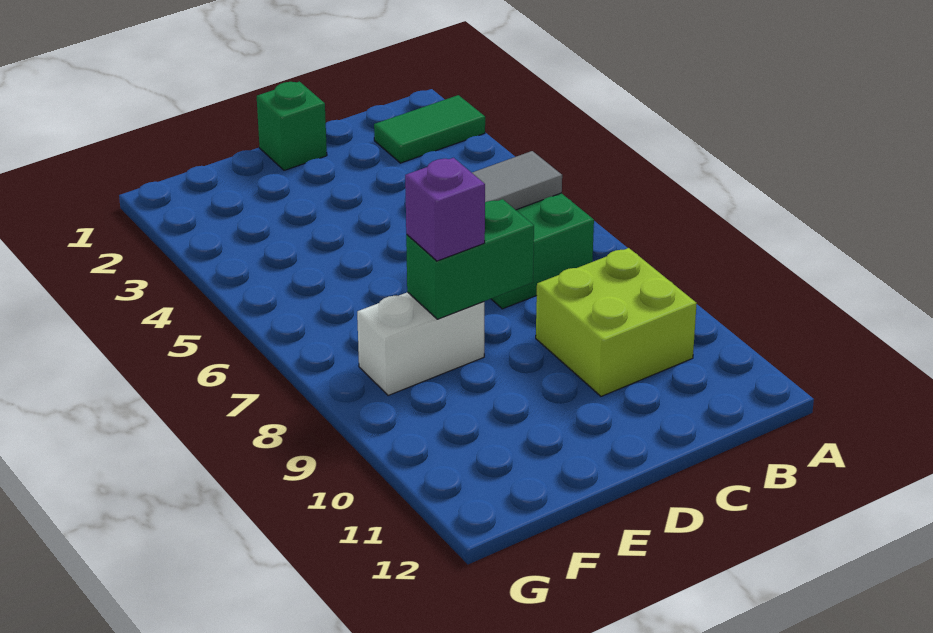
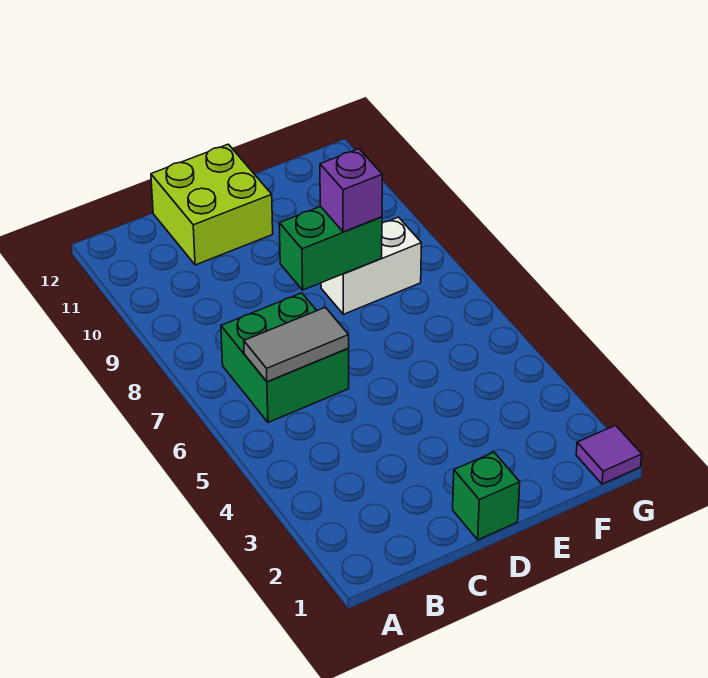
green 1x2 tile [374,95,485,163] -> none
lime 2x2 brick [536,248,697,396] -> lime 2x2 brick moved to [151,144,273,265]
none -> purple 1x1 tile [576,425,642,484]

